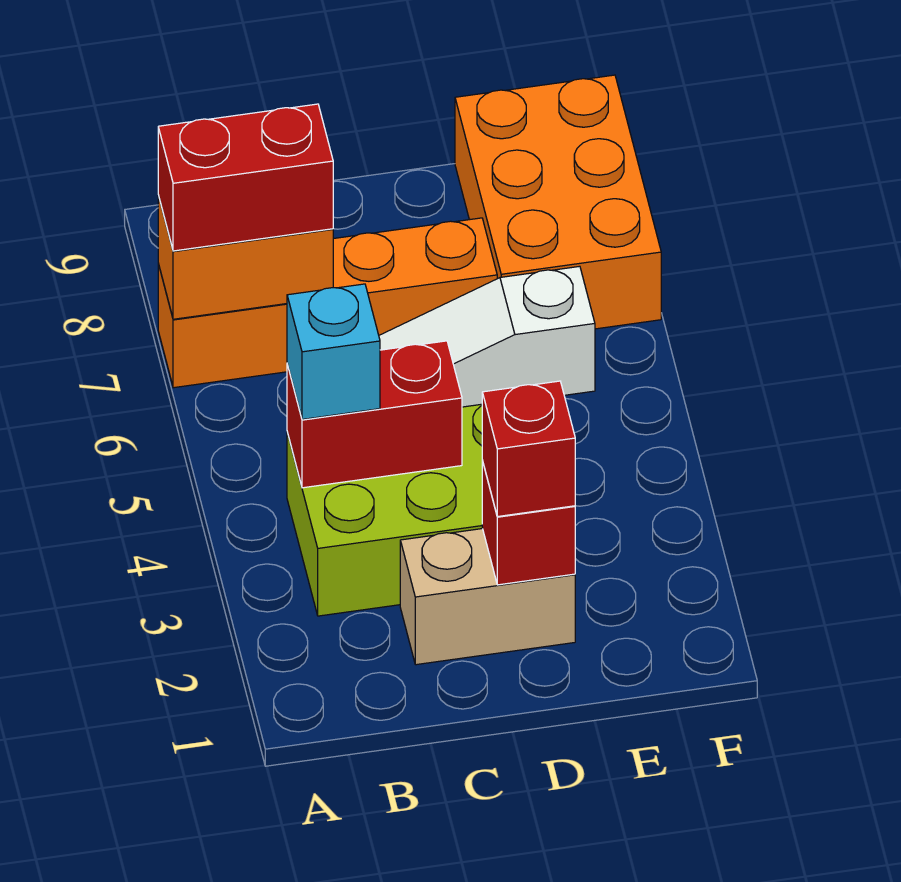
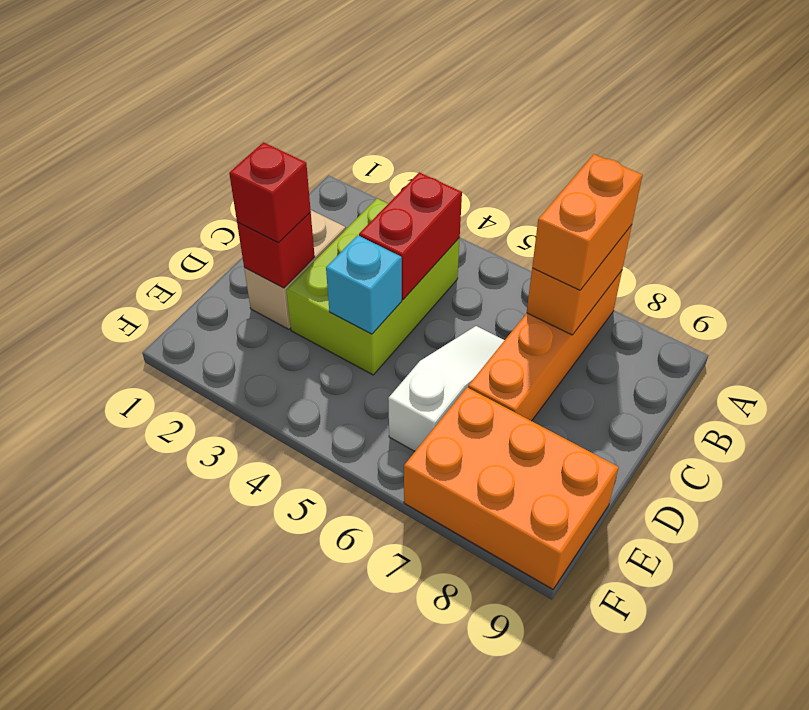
red 1x2 brick [158,104,333,251] -> orange 1x2 brick [532,154,643,290]
cyan 1x1 brick [287,284,380,419] -> cyan 1x1 brick moved to [326,235,402,334]

